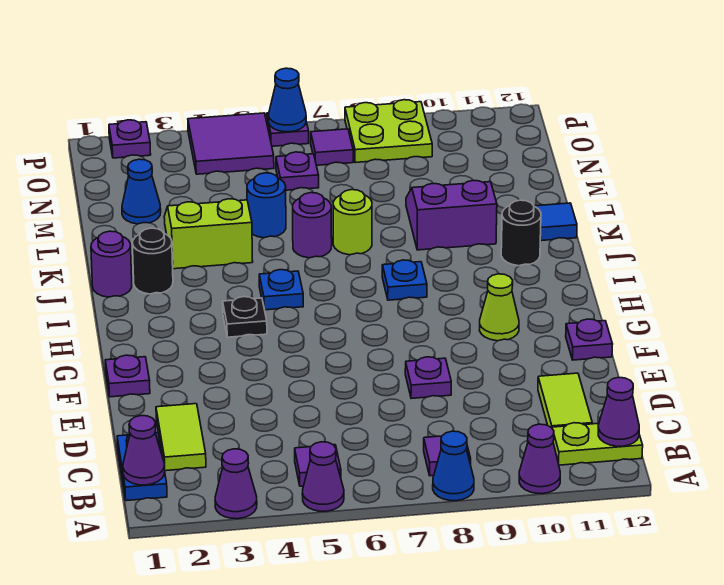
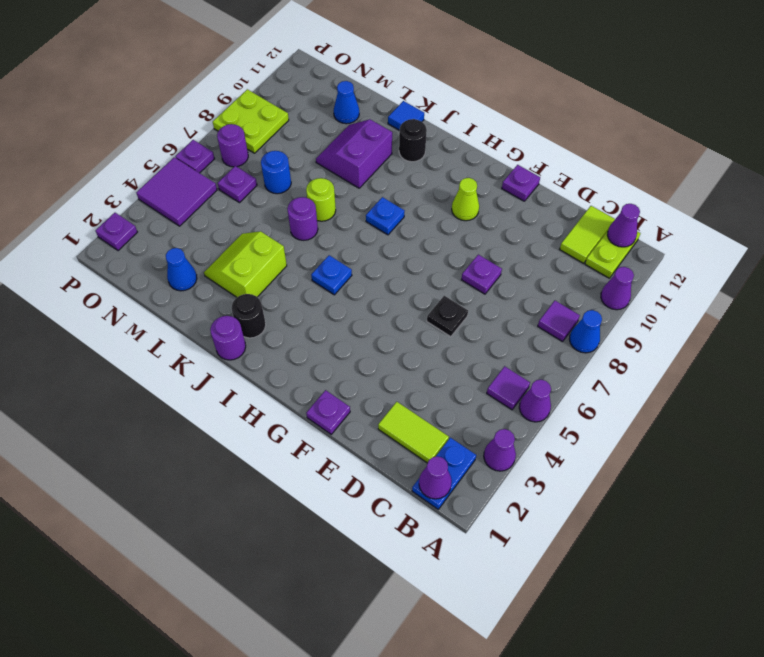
blue 1x2 plate [117,433,167,501] -> blue 1x2 plate turned to [412,438,476,509]
lime 1x2 tile [538,373,592,428] -> lime 1x2 tile turned to [560,206,615,263]
black 1x1 plate [223,297,267,337] -> black 1x1 plate moved to [427,296,468,337]
blue 1x1 round brick [247,173,286,238] -> blue 1x1 round brick moved to [261,151,291,194]
purple 1x1 tile [311,129,353,165] -> purple 1x1 round brick [217,124,248,167]
blue 1x1 cone [269,68,306,132] -> blue 1x1 cone moved to [334,81,359,124]

